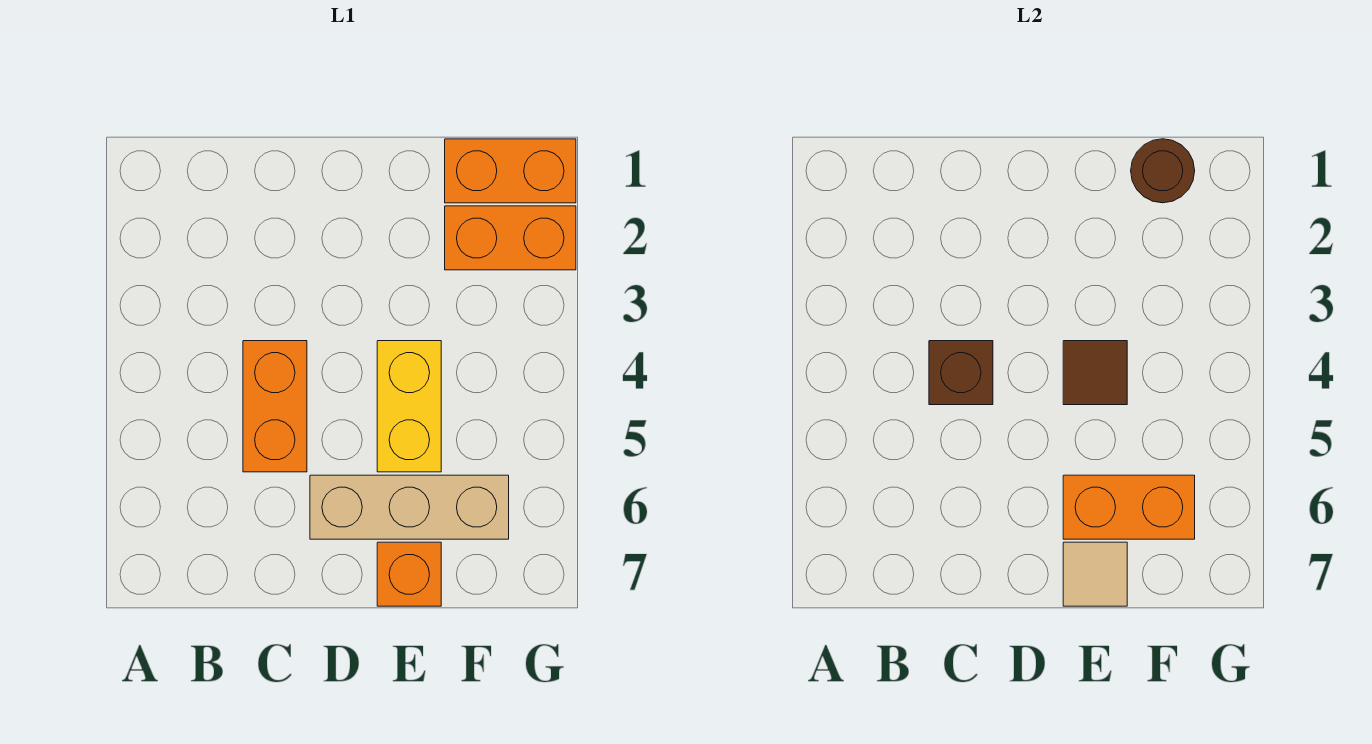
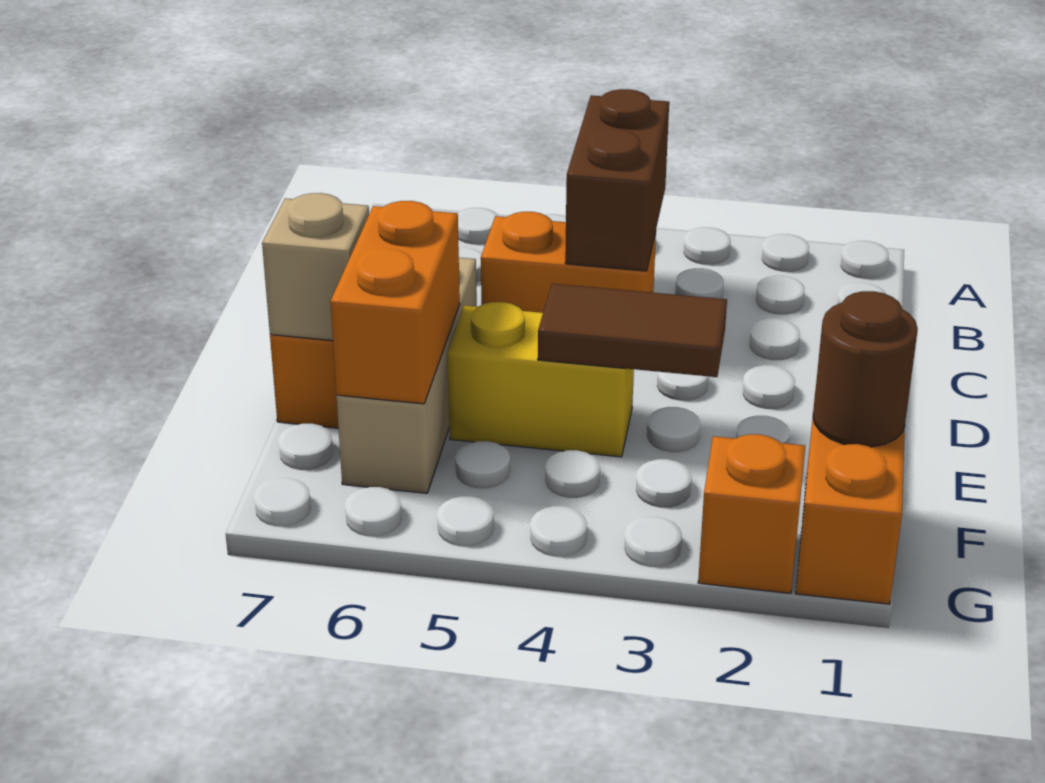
brown 1x1 brick [929,341,993,405] -> brown 1x2 brick [565,89,669,271]
brown 1x1 tile [1063,341,1127,405] -> brown 1x2 tile [538,284,727,377]
tan 1x1 tile [1063,542,1127,606] -> tan 1x1 brick [262,193,369,341]
orange 1x2 brick [445,206,576,270] -> orange 1x1 brick [698,434,805,593]

